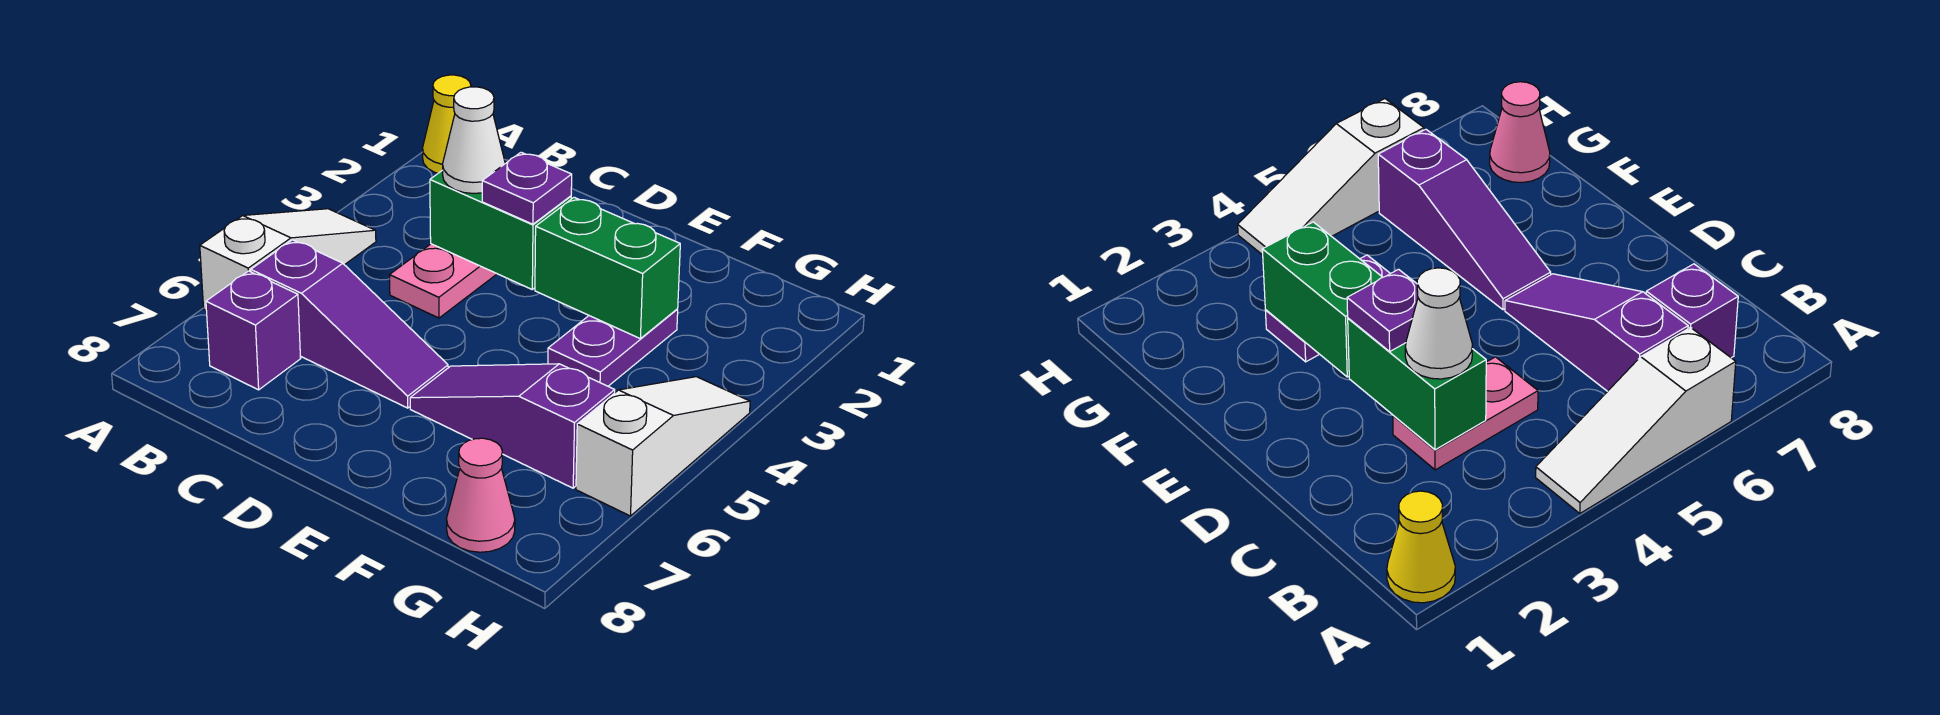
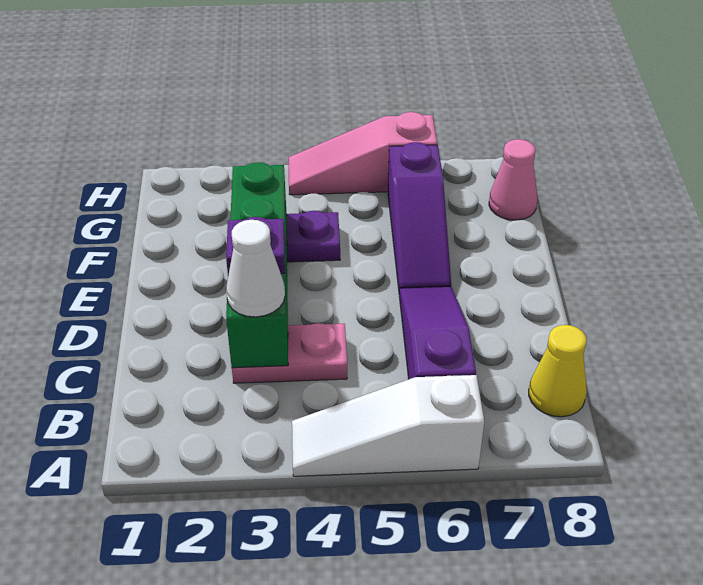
yellow 1x1 cone [423,75,471,173] -> yellow 1x1 cone moved to [529,325,587,417]
purple 1x1 brick [206,271,301,390] -> none
white 1x3 slope [576,377,750,516] -> pink 1x3 slope [289,112,437,195]

